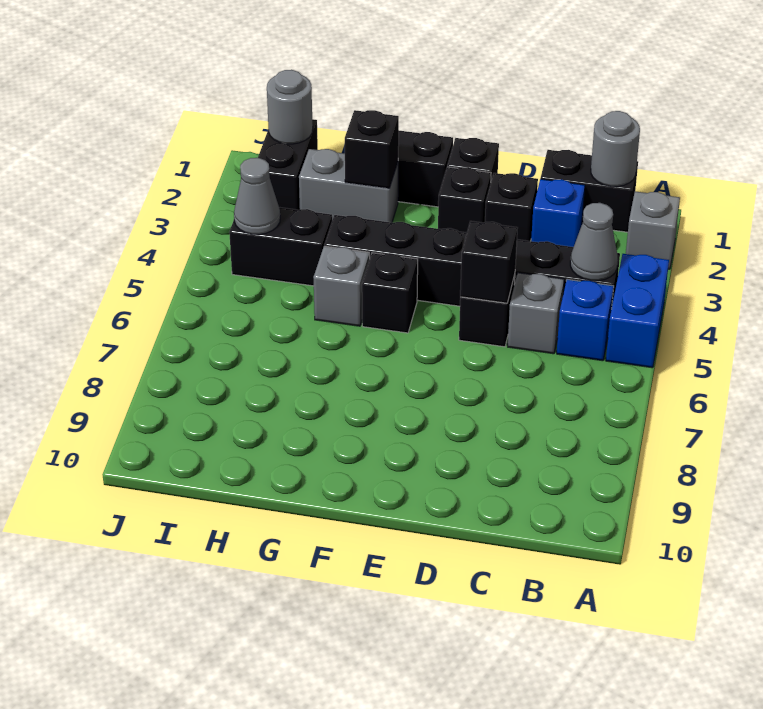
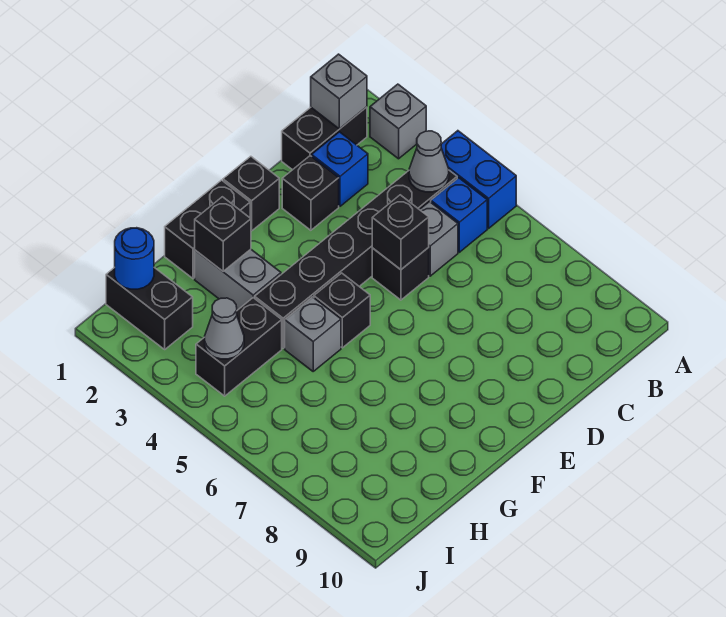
grey 1x1 round brick [591,111,640,186] -> grey 1x1 brick [311,54,367,129]
black 1x1 brick [438,167,491,233] -> none
grey 1x2 brick [299,149,398,222] -> grey 1x2 brick turned to [195,249,281,310]
grey 1x1 round brick [267,70,313,144] -> blue 1x1 round brick [115,228,154,289]

